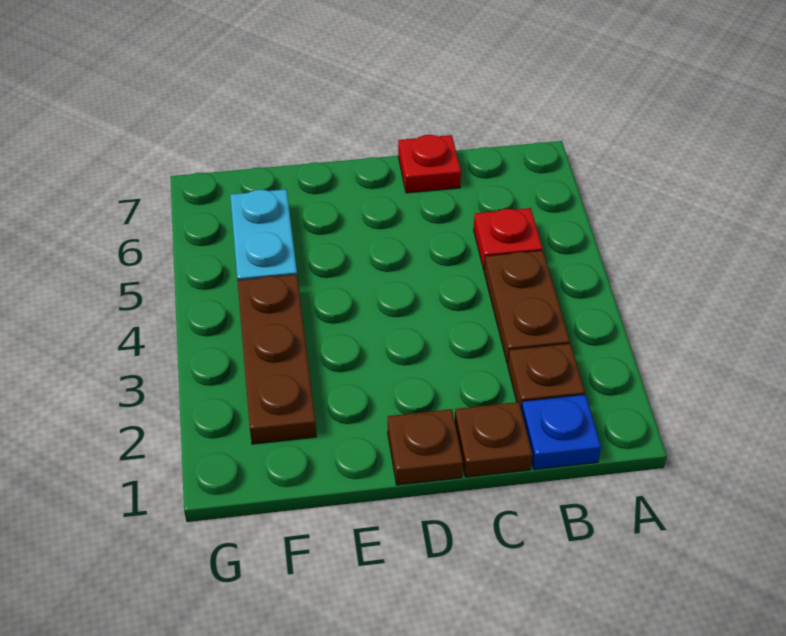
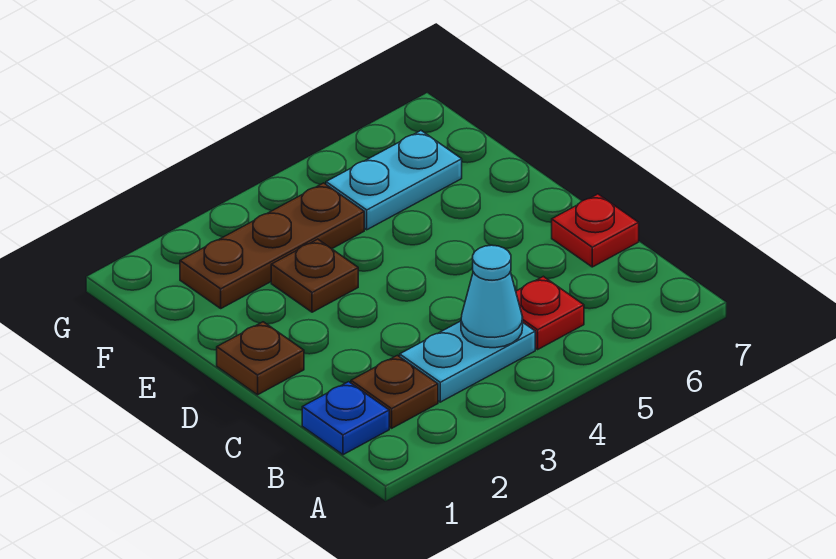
brown 1x2 plate [484,251,570,364] -> cyan 1x2 plate [400,321,535,402]
none -> cyan 1x1 cone [461,245,523,348]
brown 1x1 plate [455,402,532,477] -> brown 1x1 plate moved to [271,239,358,312]

